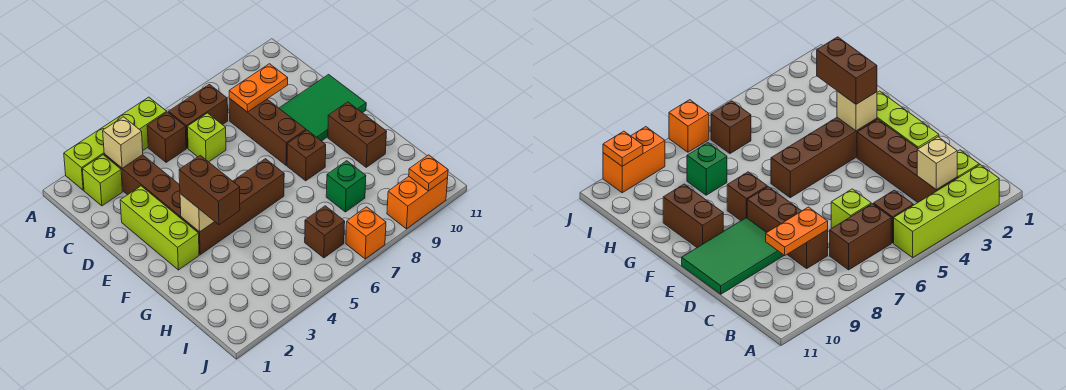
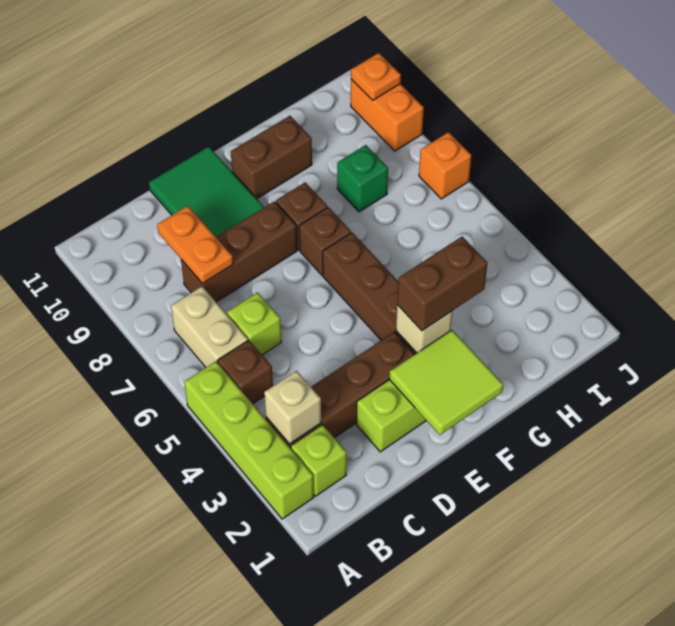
brown 1x2 brick [169,84,228,148] -> tan 1x2 brick [171,286,248,367]
none -> lime 2x2 tile [389,330,503,435]
brown 1x1 brick [305,206,345,258] -> brown 1x1 brick moved to [299,207,351,275]

